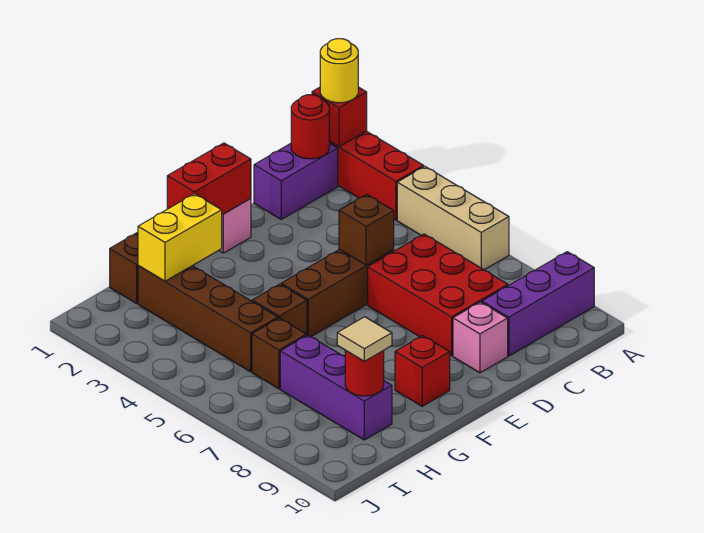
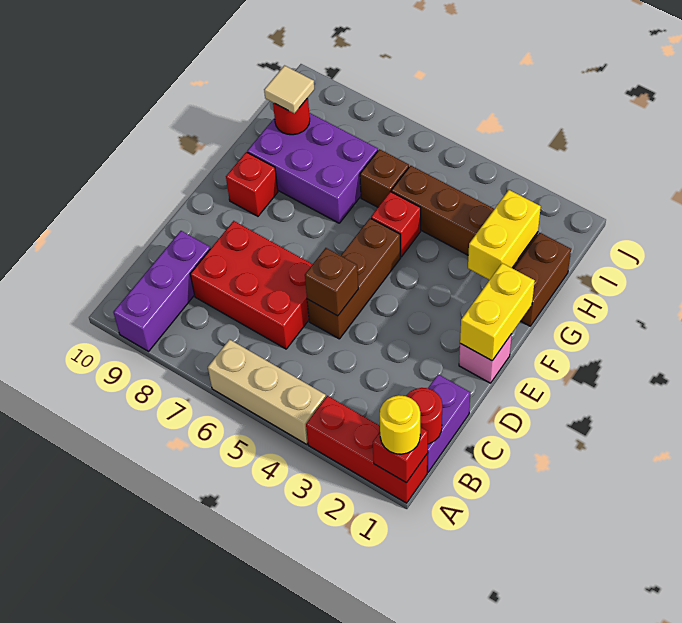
pink 1x1 brick [453,302,508,373] -> none
red 1x2 brick [167,143,251,215] -> yellow 1x2 brick [460,263,535,361]
brown 1x1 brick [252,284,307,336] -> red 1x1 brick [371,192,421,257]
purple 1x3 brick [280,335,392,440] -> purple 2x3 brick [247,113,378,223]

